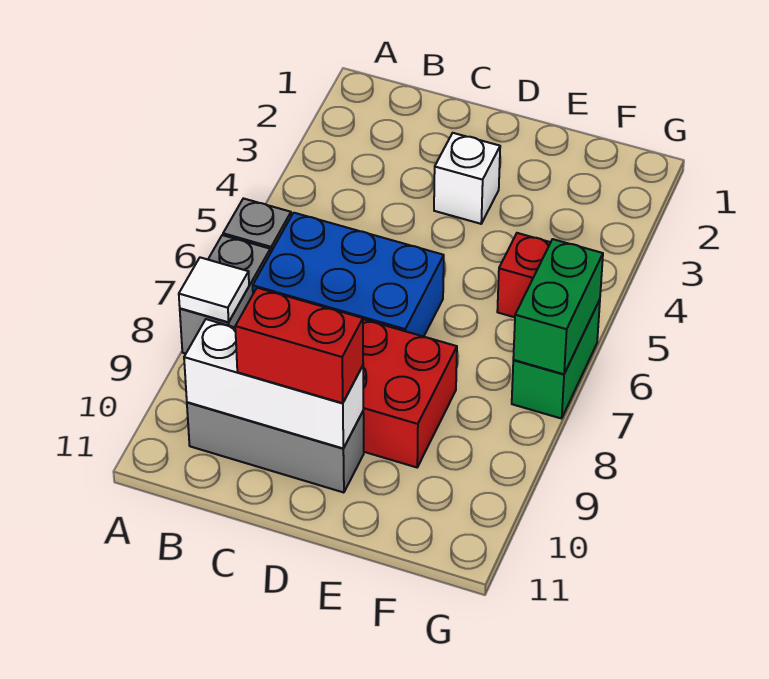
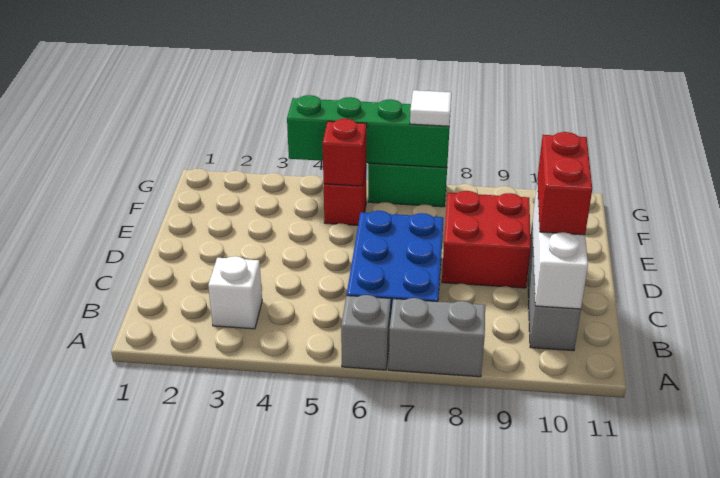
white 1x1 tile [179,257,249,322] -> white 1x1 tile moved to [410,90,452,126]
white 1x1 brick [434,133,500,224] -> white 1x1 brick moved to [208,256,262,329]
none -> red 1x1 brick [323,119,367,186]
green 1x2 brick [513,239,603,374] -> green 1x4 brick [287,95,450,168]

